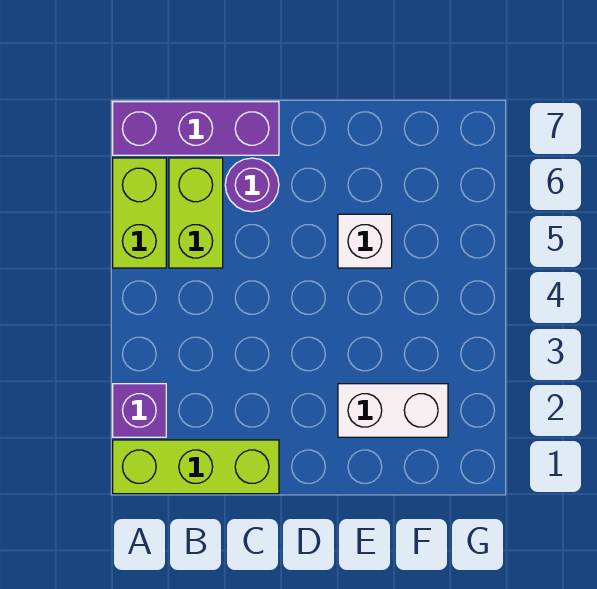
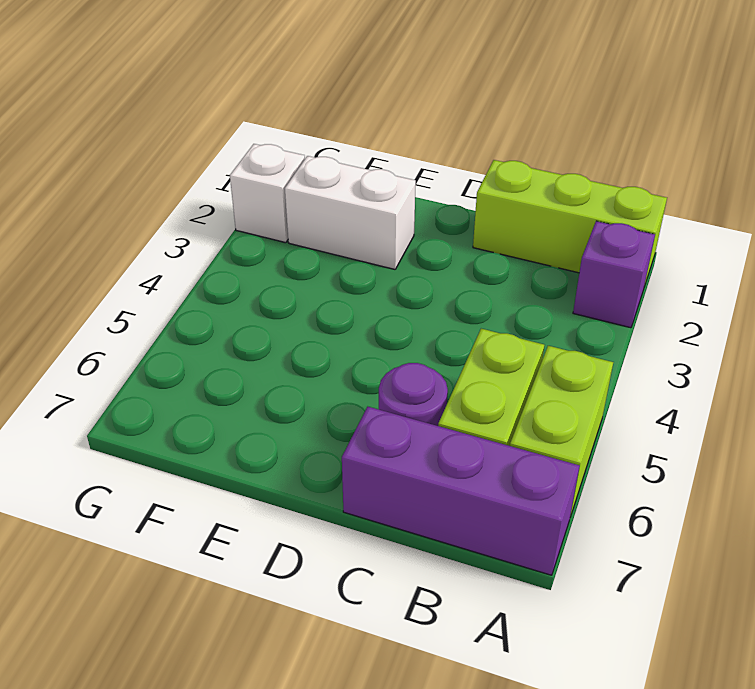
white 1x1 brick [338,214,392,268] -> white 1x1 brick moved to [230,144,305,243]

